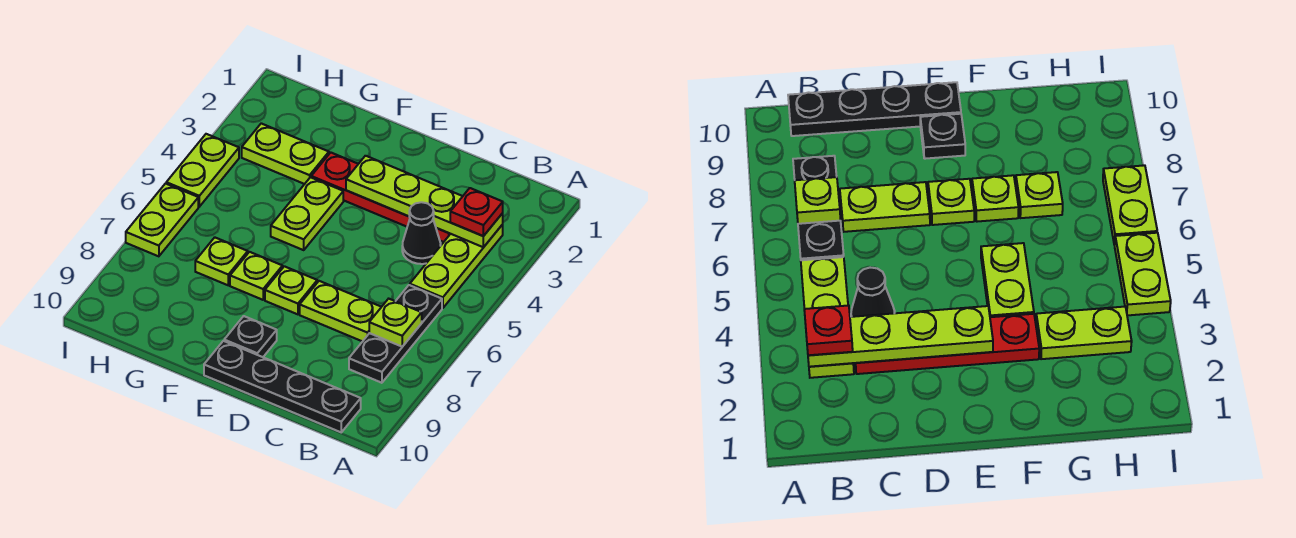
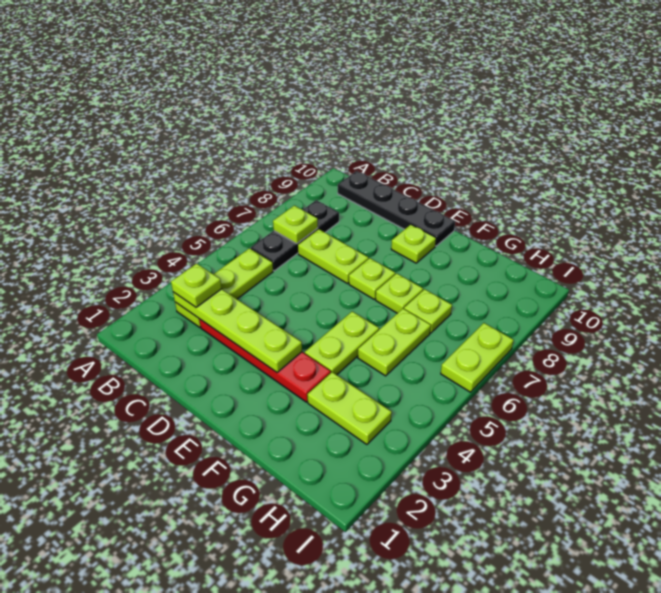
red 1x1 plate [450,188,503,236] -> lime 1x1 plate [171,264,222,307]
black 1x1 cone [402,202,441,264] -> none
black 1x1 plate [224,316,277,357] -> lime 1x1 plate [391,225,436,263]
lime 1x2 plate [166,134,239,207] -> lime 1x2 plate moved to [358,309,431,376]

